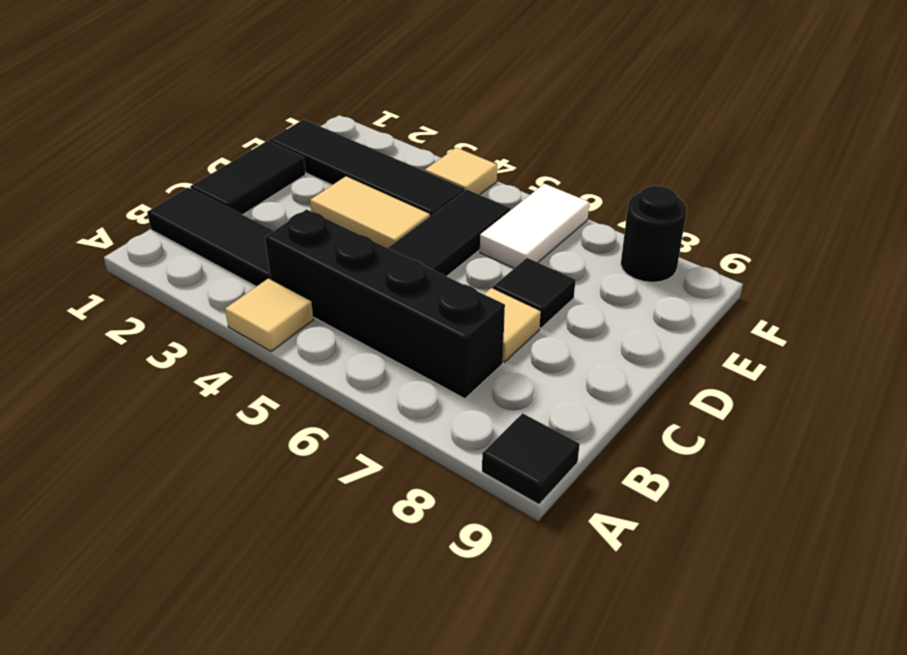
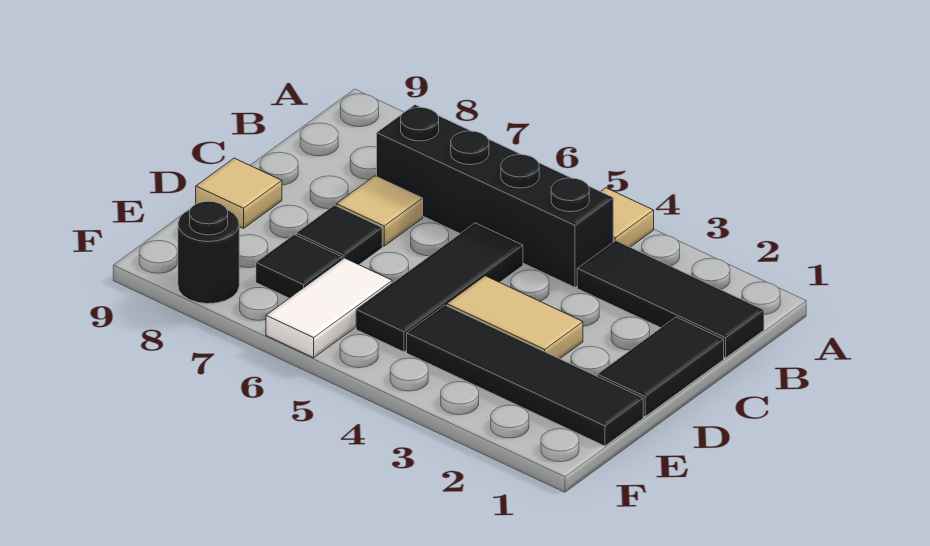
black 1x1 tile [482,413,580,505] -> black 1x1 tile moved to [256,235,342,298]
tan 1x1 tile [425,148,497,195] -> tan 1x1 tile moved to [196,158,282,228]

